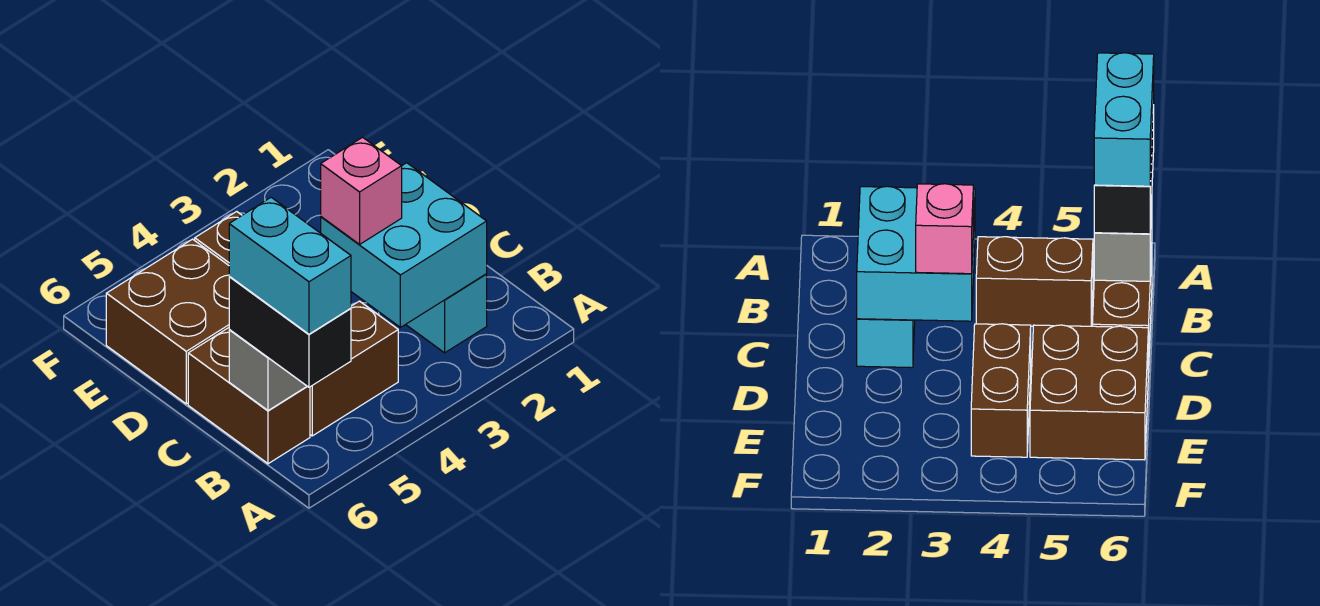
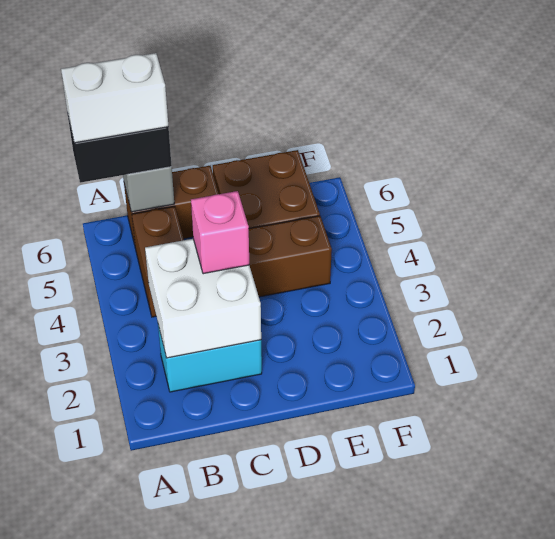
cyan 1x2 brick [229,197,351,334] -> white 1x2 brick [61,53,168,143]
cyan 2x2 brick [321,163,487,327] -> white 2x2 brick [145,239,261,358]

